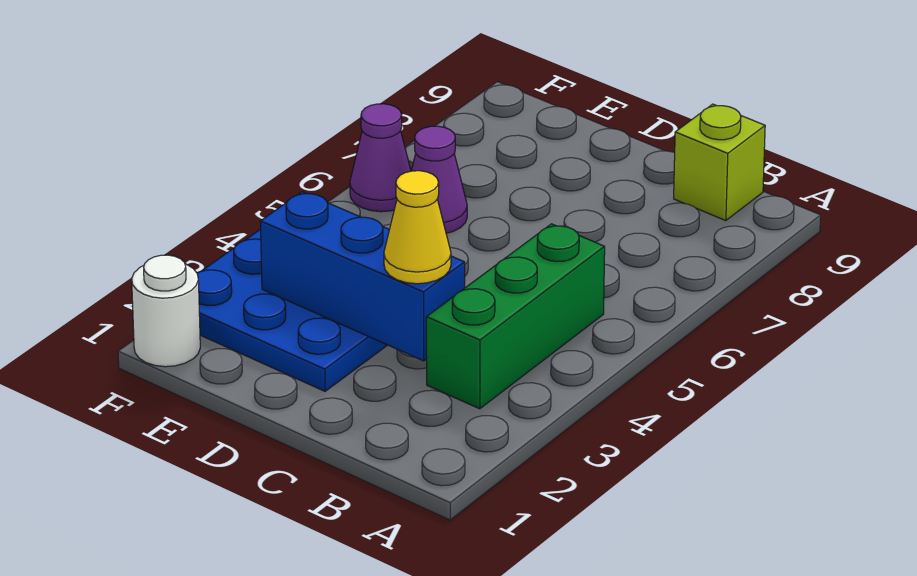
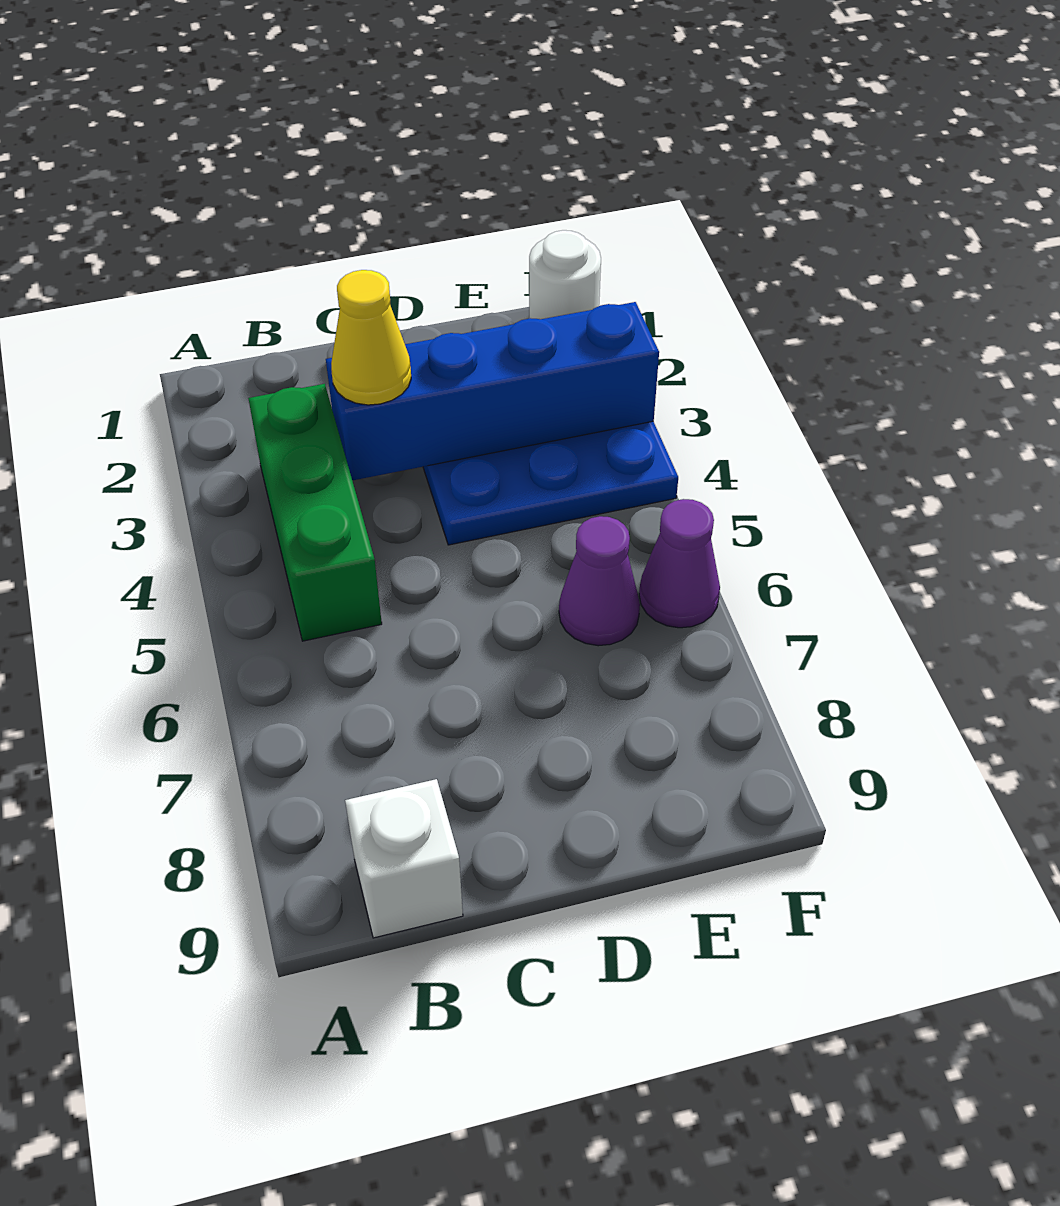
lime 1x1 brick [674,104,765,221] -> white 1x1 brick [345,779,463,938]
blue 1x3 brick [260,192,465,361] -> blue 1x4 brick [326,302,659,481]

